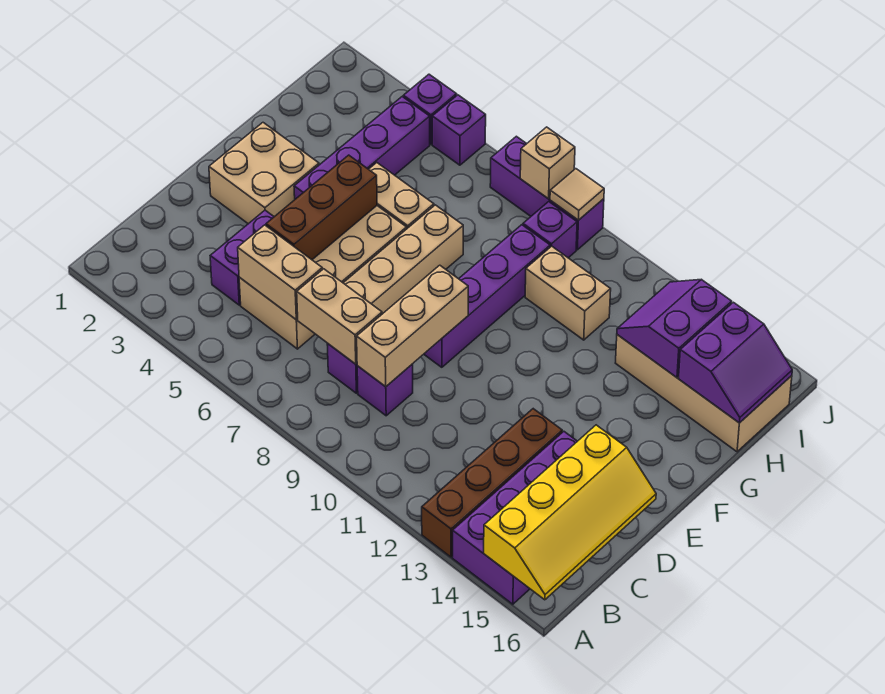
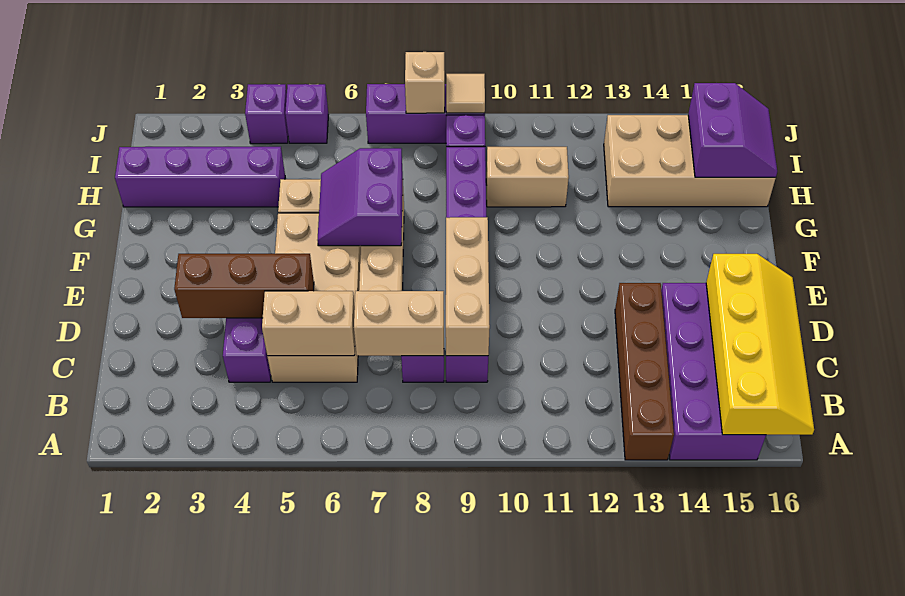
brown 1x3 brick [266,155,377,260] -> brown 1x3 brick turned to [174,253,314,318]
tan 2x2 brick [209,123,319,224] -> none
purple 1x4 brick [294,97,430,199] -> purple 1x4 brick turned to [115,147,285,207]
purple 2x2 slope [617,279,732,377] -> purple 2x2 slope moved to [317,148,403,246]

